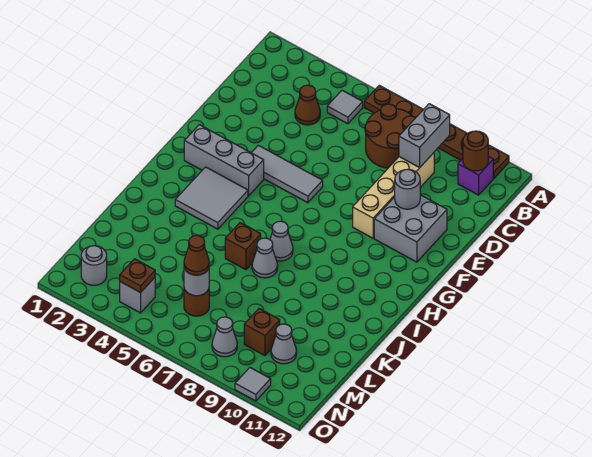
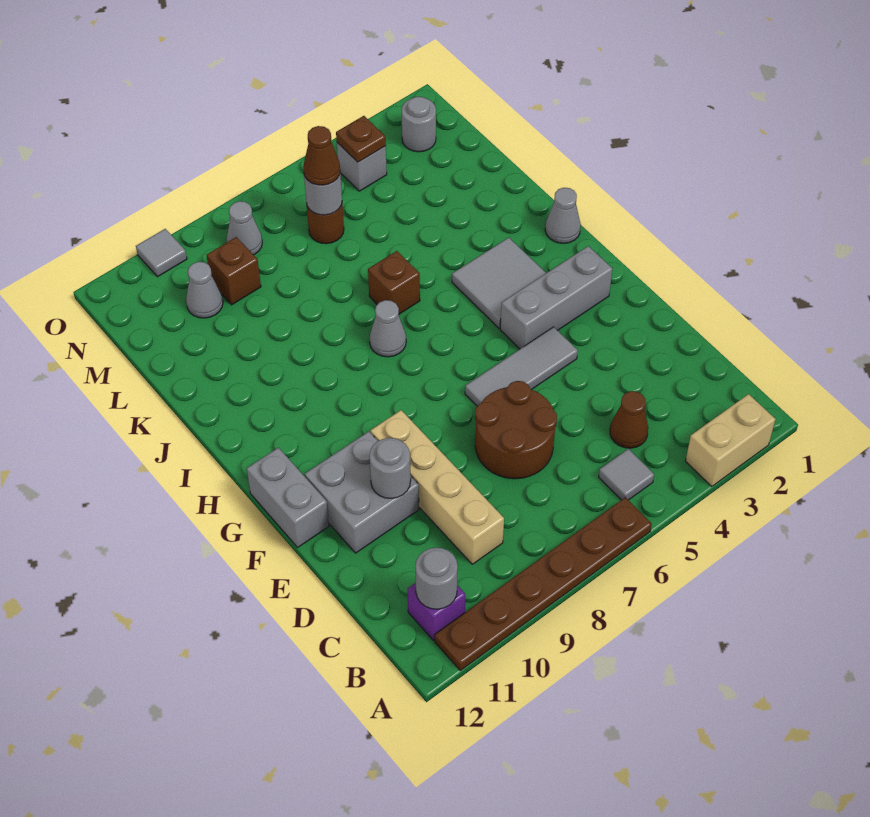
none -> tan 1x2 brick [686,394,776,487]
brown 2x2 round brick [365,104,415,168] -> brown 2x2 round brick moved to [475,381,557,479]
grey 1x2 brick [399,104,450,168] -> grey 1x2 brick moved to [247,448,329,547]
brown 1x1 round brick [463,131,488,171] -> grey 1x1 round brick [415,548,458,609]
grey 1x1 cone [252,238,278,278] -> grey 1x1 cone moved to [545,188,581,243]

